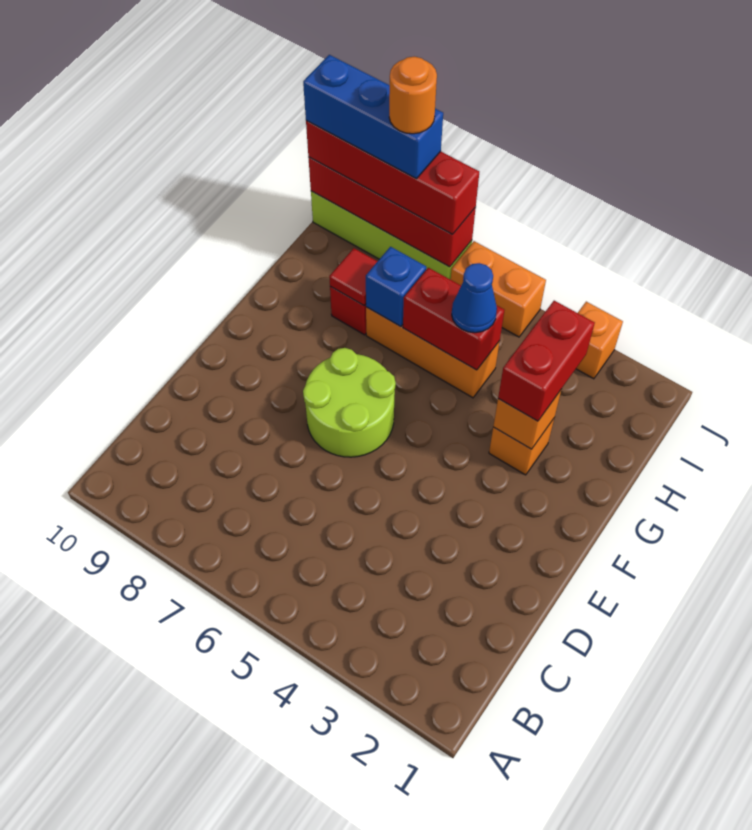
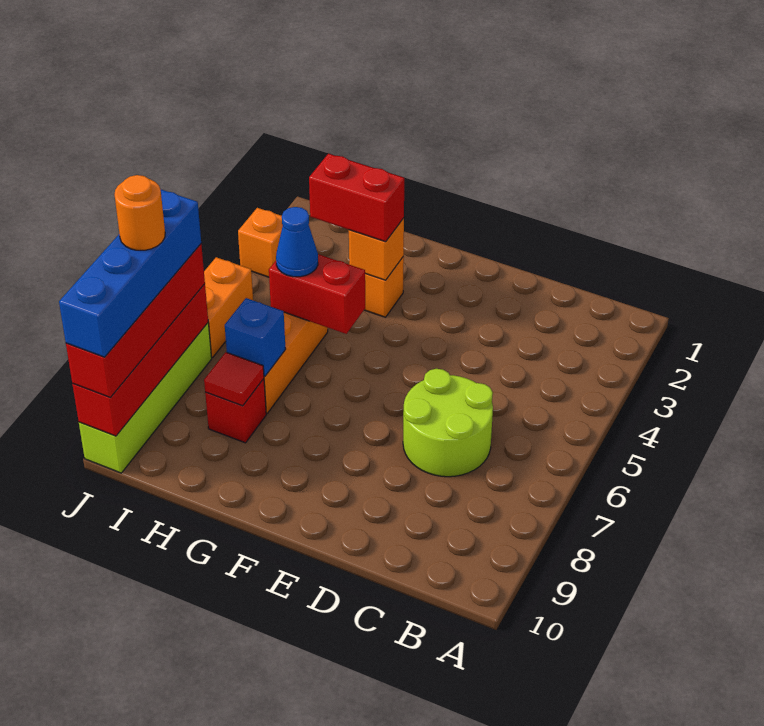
lime 2x2 round brick [303,348,396,457] -> lime 2x2 round brick moved to [403,369,493,477]
red 1x2 brick [403,268,505,370] -> red 1x2 brick turned to [269,254,365,334]
blue 1x3 brick [303,55,443,179] -> blue 1x4 brick [59,190,201,357]

